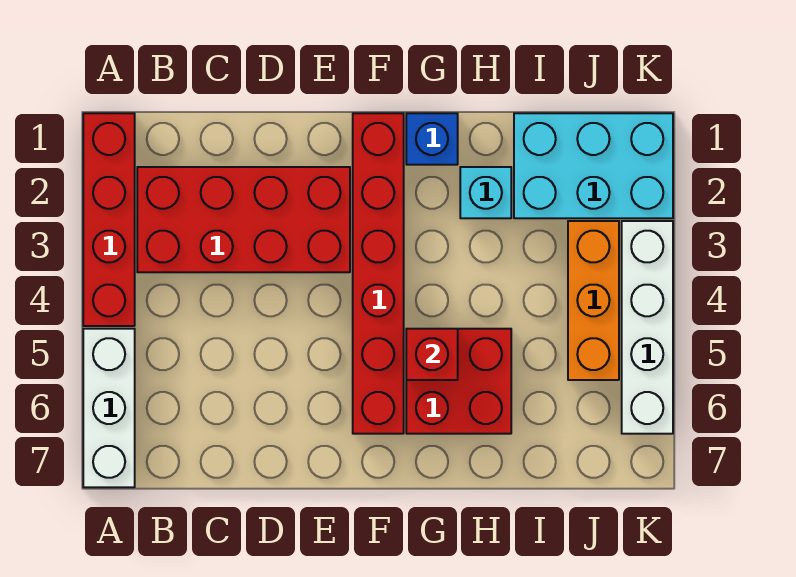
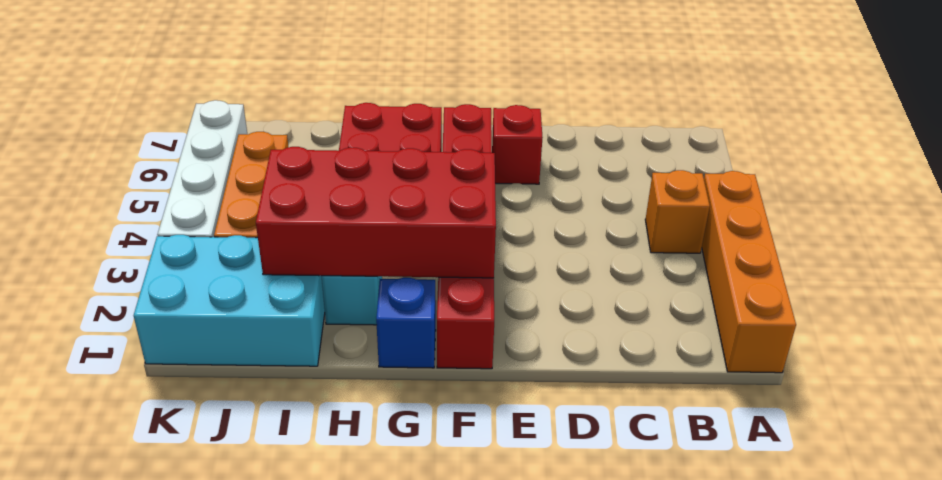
red 1x4 brick [83,113,135,326] -> orange 1x4 brick [702,171,796,373]
white 1x3 brick [83,329,135,487] -> none
red 2x4 brick [137,167,350,272] -> red 2x4 brick moved to [256,147,496,278]
none -> orange 1x1 brick [645,170,710,253]
red 1x1 brick [406,329,458,380] -> red 1x1 brick moved to [492,105,543,184]

